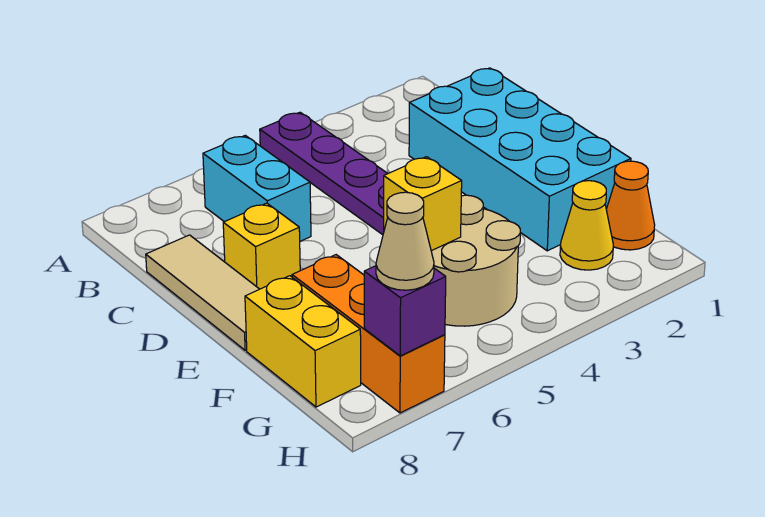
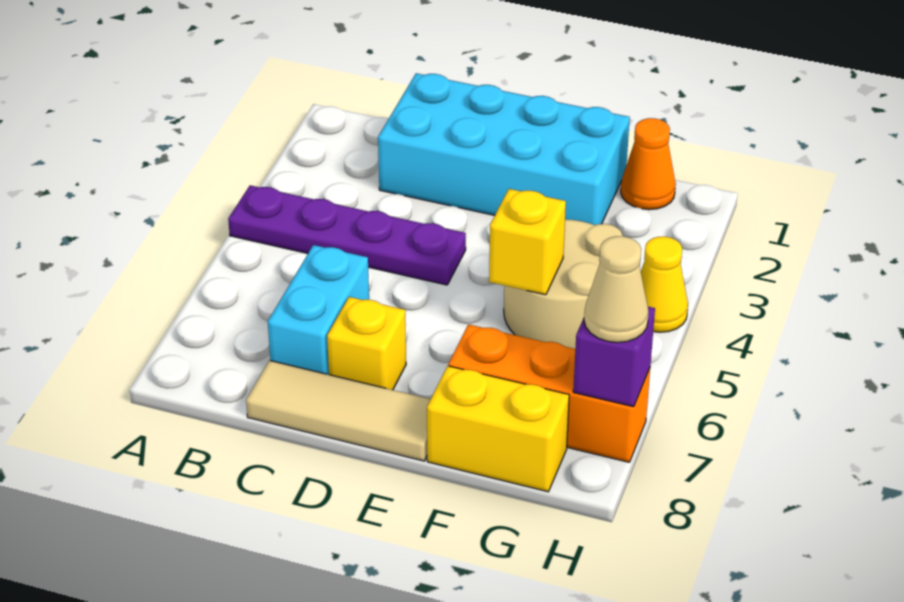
cyan 1x2 brick [203,135,311,241] -> cyan 1x2 brick turned to [268,245,369,375]
yellow 1x1 cone [560,181,613,270] -> yellow 1x1 cone moved to [641,237,688,332]

